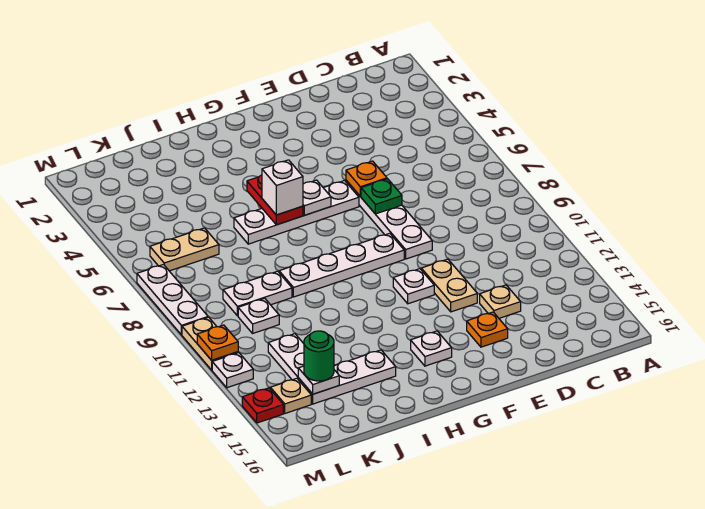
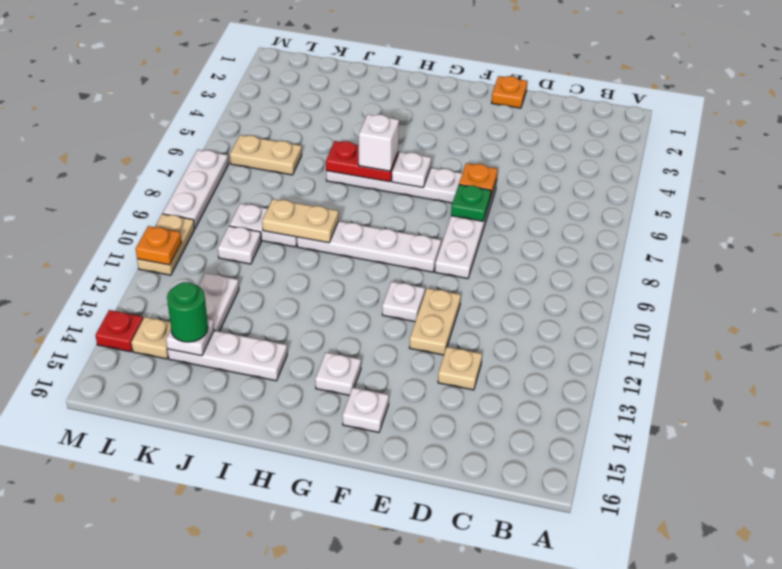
orange 1x1 plate [467,312,508,347] -> orange 1x1 plate moved to [492,76,527,108]
red 1x2 plate [247,175,303,225] -> red 1x2 plate turned to [326,141,398,182]
none -> tan 1x2 plate [262,199,339,243]
white 1x1 plate [212,353,253,388] -> white 1x1 plate moved to [343,388,389,432]

